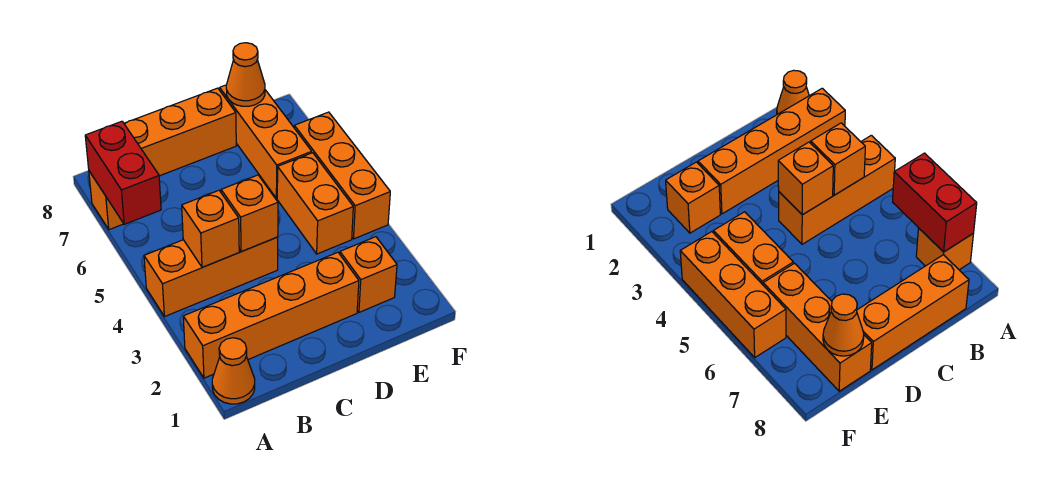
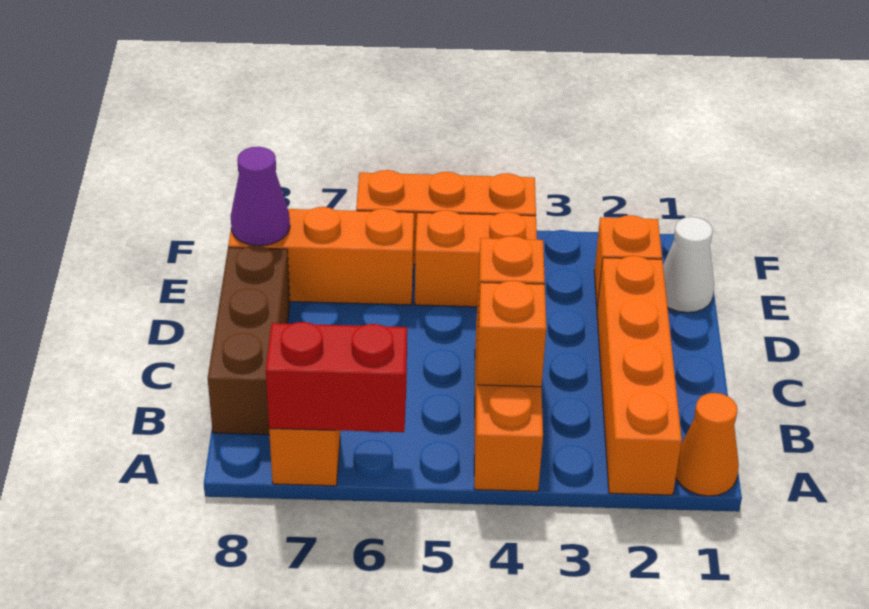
orange 1x3 brick [124,88,236,176] -> brown 1x3 brick [208,245,290,435]
none -> white 1x1 cone [663,217,714,312]
orange 1x1 cone [226,43,265,106] -> purple 1x1 cone [231,147,290,246]

